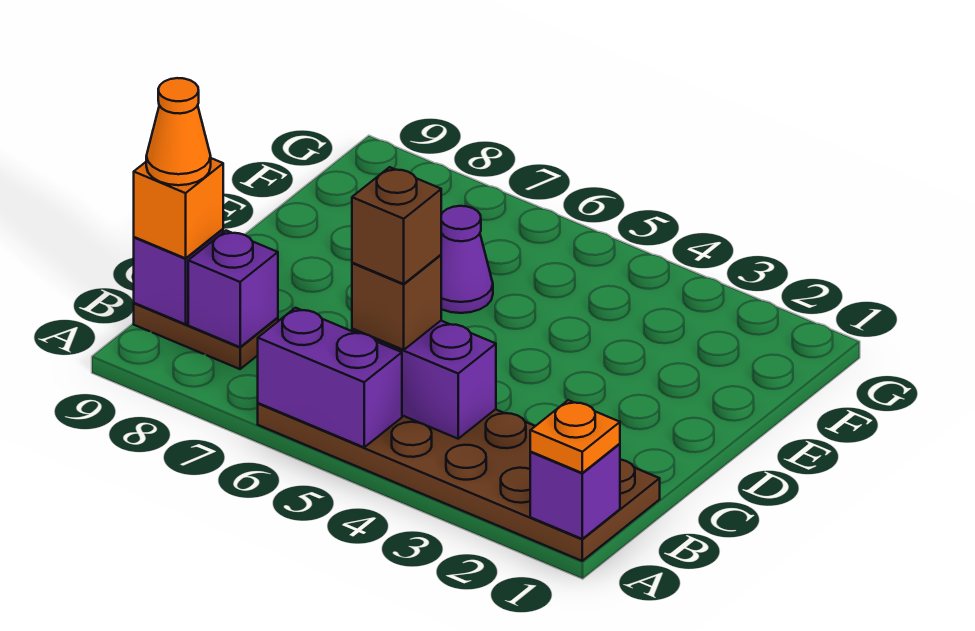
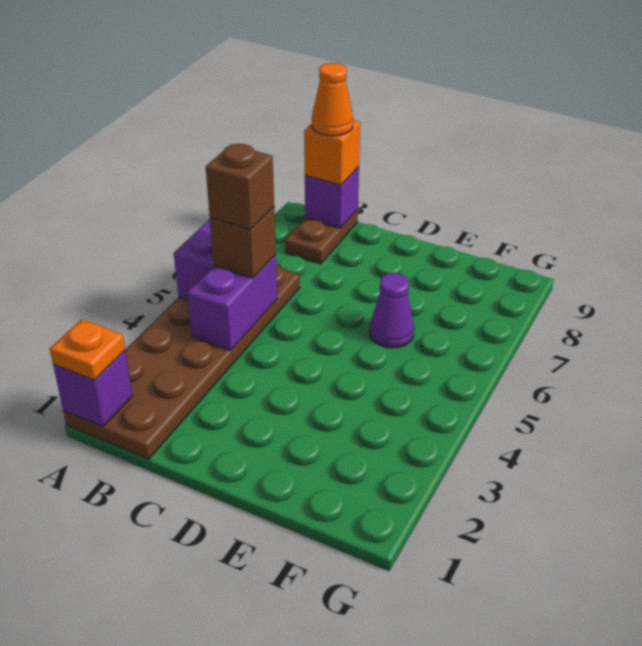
purple 1x1 brick [188,231,278,347] -> none

